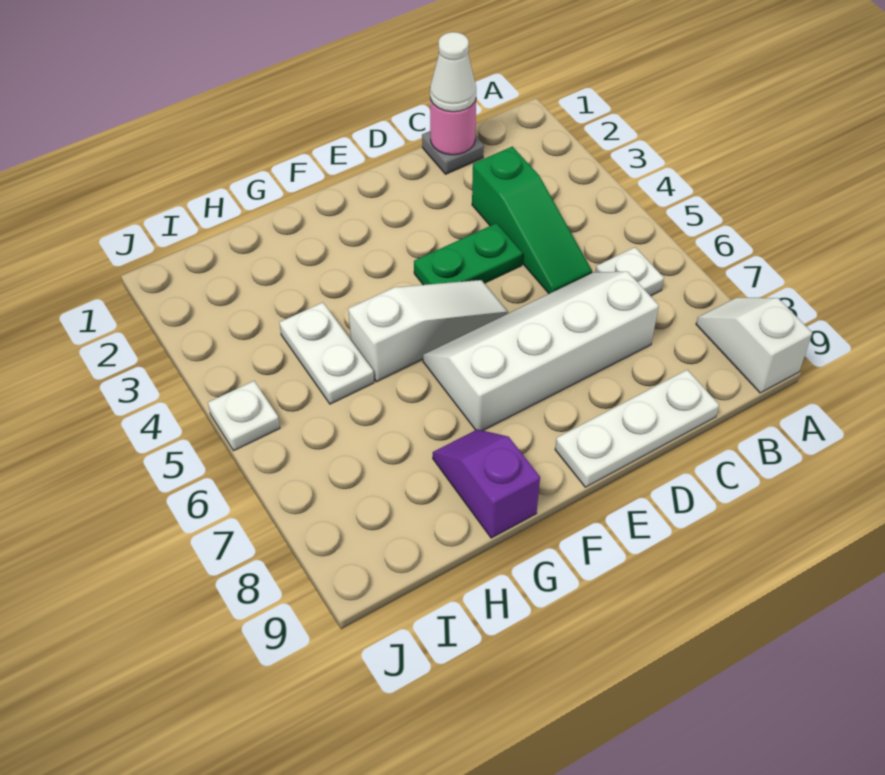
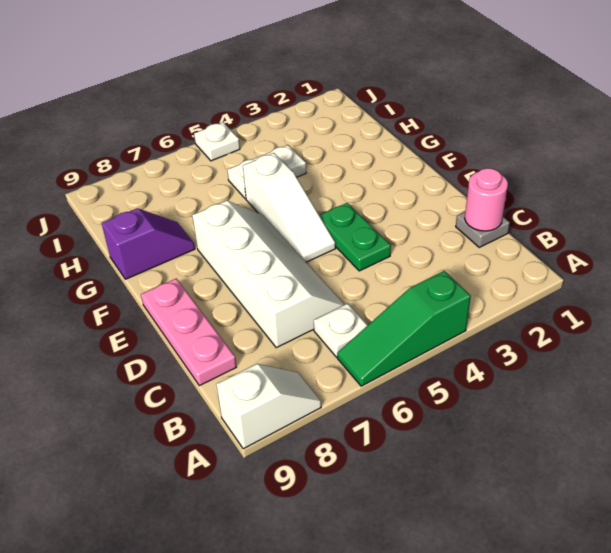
white 1x1 cone [430,32,476,112] -> none
green 1x3 slope [472,146,592,294] -> green 1x3 slope moved to [337,271,471,386]
white 1x3 plate [555,370,719,487] -> pink 1x3 plate [141,279,236,386]

